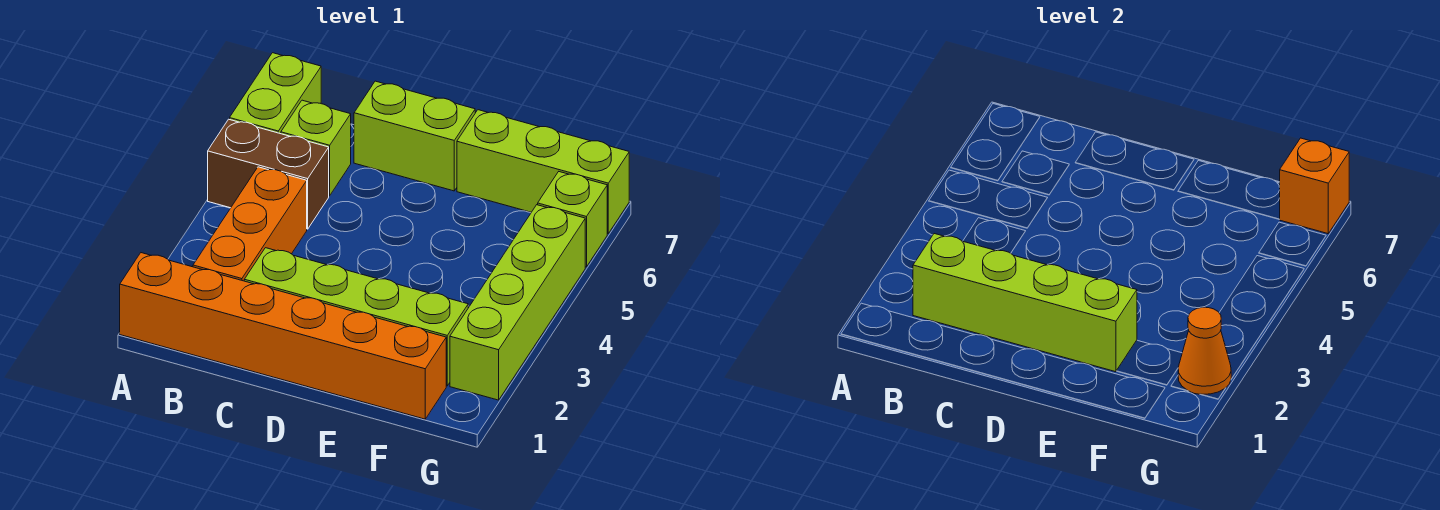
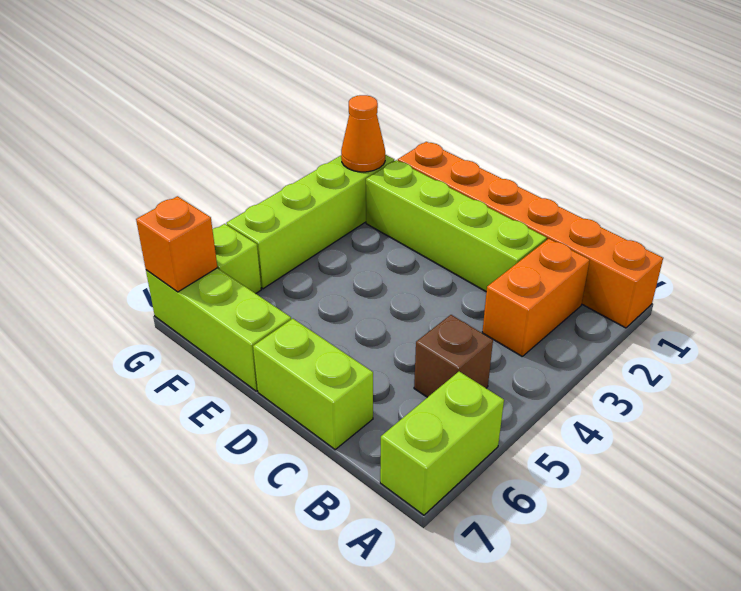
brown 1x2 brick [208,119,329,229] -> brown 1x1 brick [414,315,493,397]
orange 1x3 brick [193,167,307,281] -> orange 1x2 brick [482,239,590,356]
lime 1x4 brick [913,234,1137,372] -> none
lime 1x1 brick [281,100,351,196] -> none

